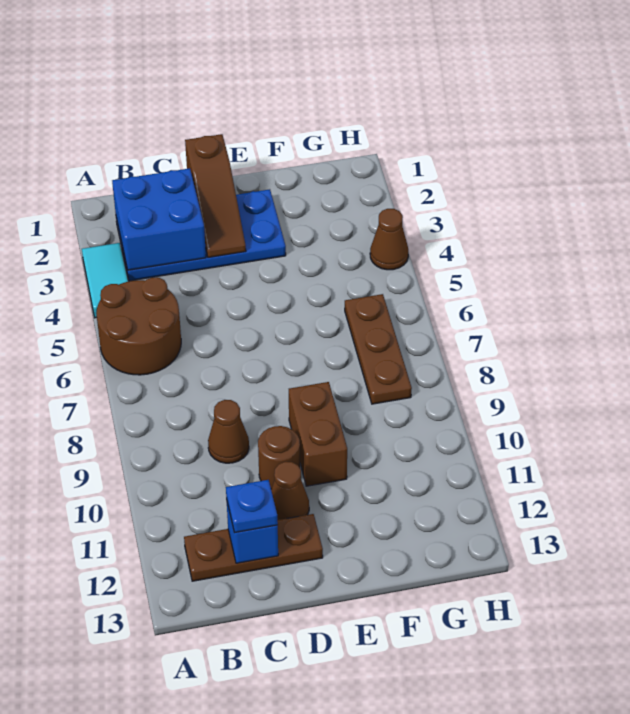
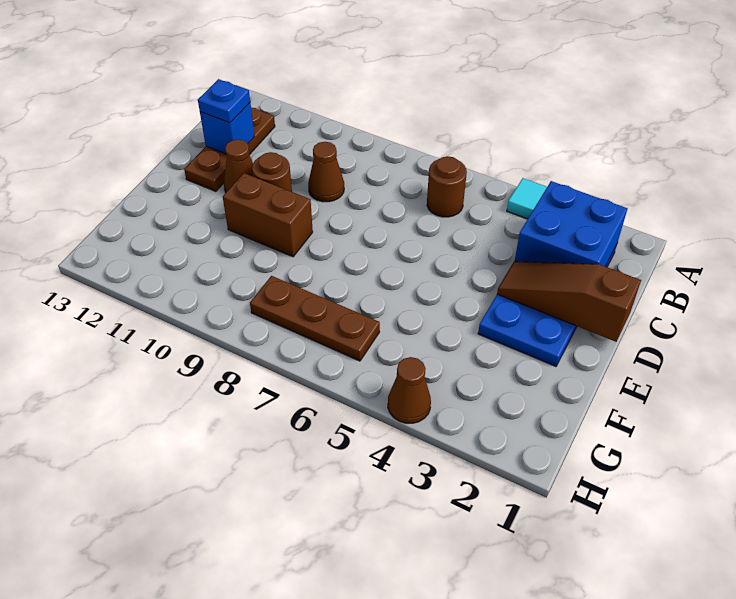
brown 2x2 round brick [96,277,181,375] -> brown 1x1 round brick [427,156,467,217]

